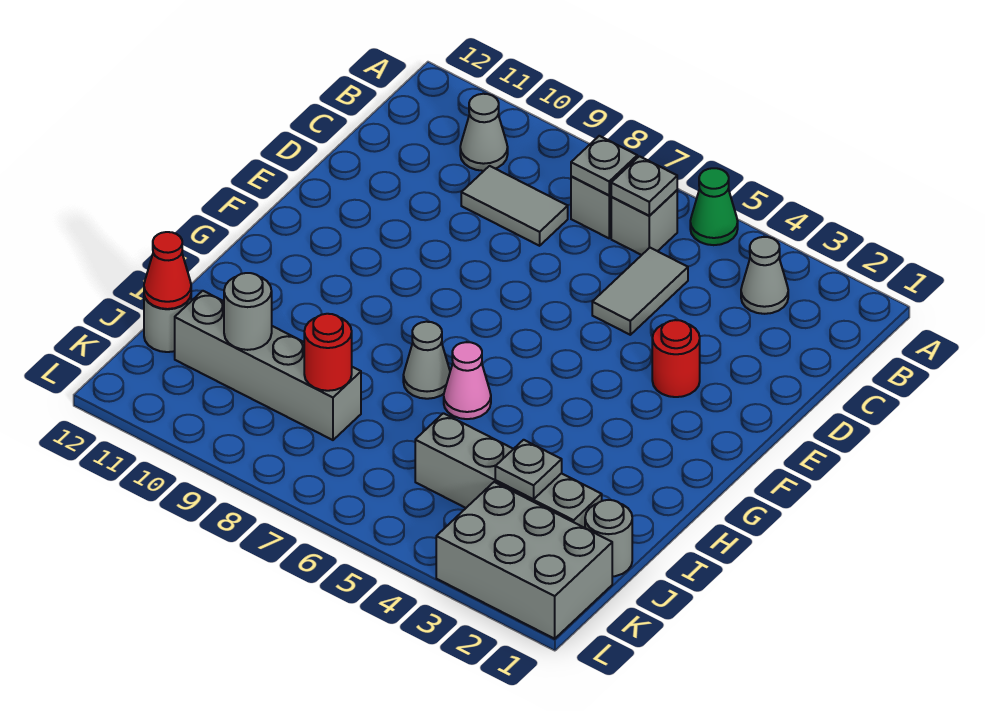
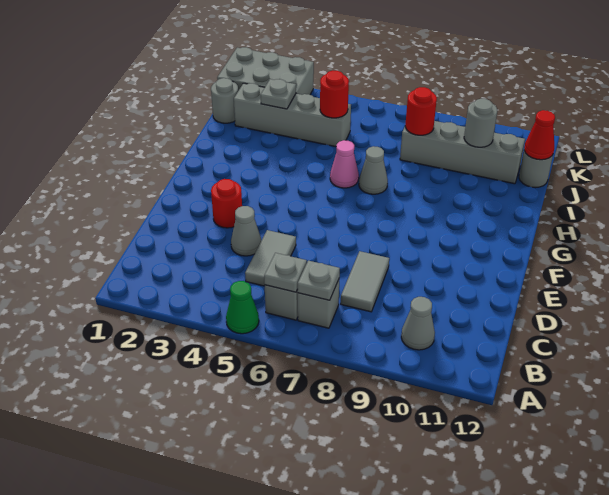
grey 1x1 cone [741,237,788,314] -> grey 1x1 cone moved to [231,206,261,256]
grey 1x2 tile [461,166,568,246] -> grey 1x2 tile turned to [341,251,389,312]
none -> red 1x1 round brick [320,71,349,118]

